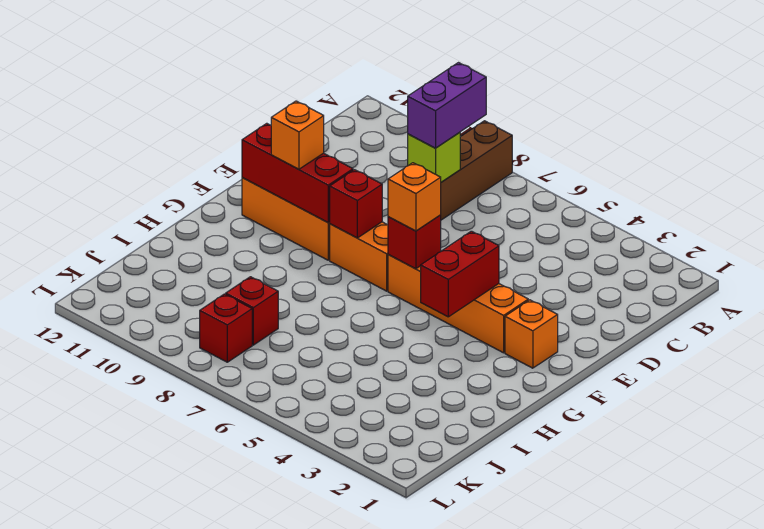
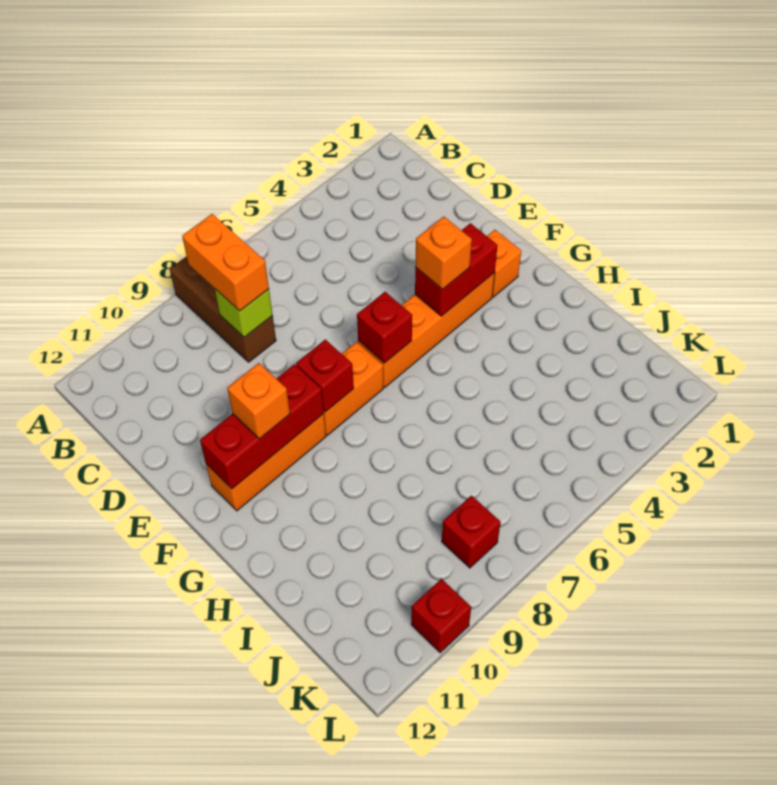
purple 1x2 brick [408,63,486,148] -> orange 1x2 brick [182,214,269,311]
red 1x2 brick [421,231,499,317] -> red 1x2 brick turned to [415,223,498,316]
orange 1x1 brick [388,163,441,231] -> orange 1x1 brick moved to [415,217,472,289]
red 1x1 brick [226,277,278,345] -> red 1x1 brick moved to [411,579,471,653]

